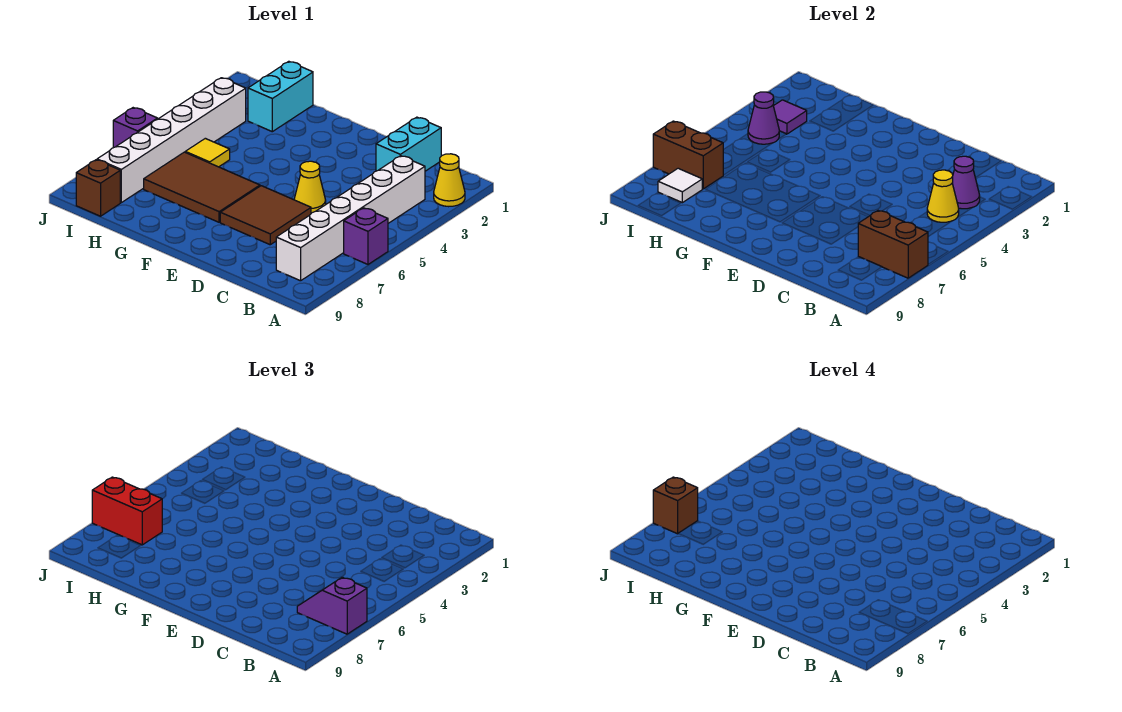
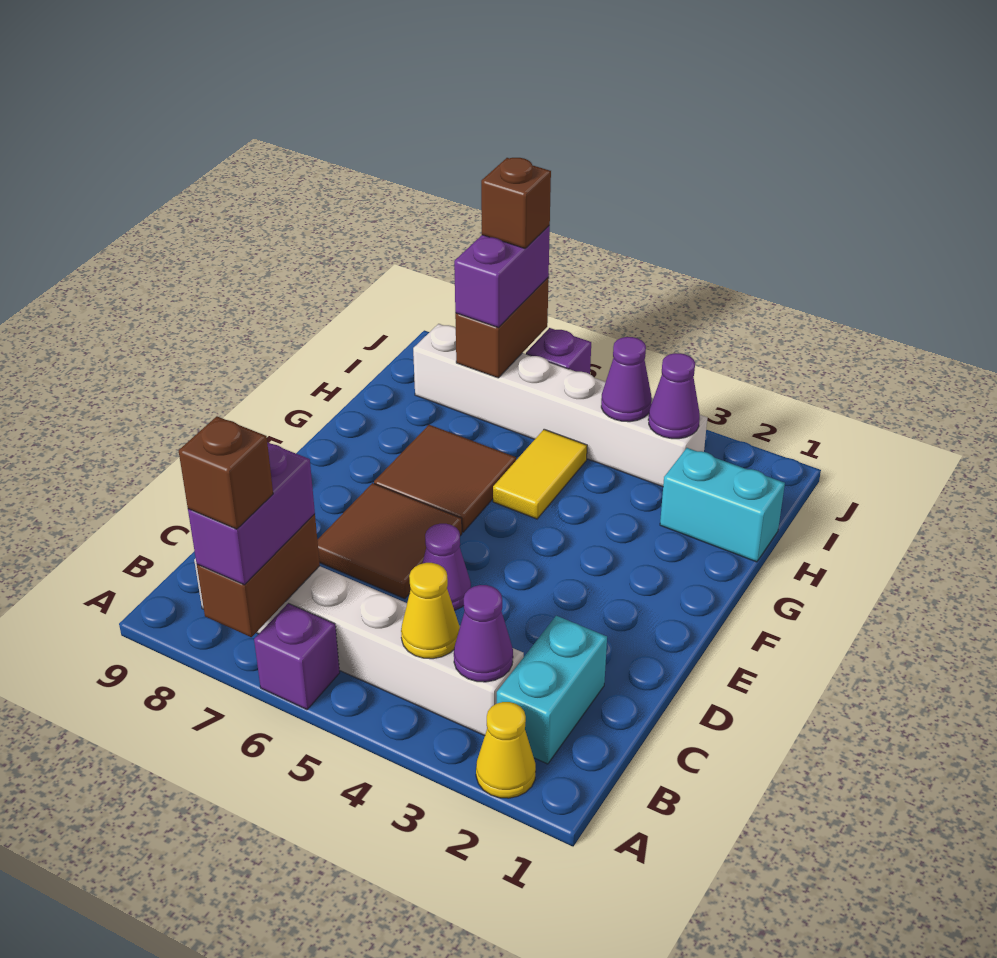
purple 1x2 slope [297,577,367,634] -> purple 1x2 brick [188,442,315,585]
cyan 1x2 brick [376,117,441,171] -> cyan 1x2 brick turned to [497,616,607,764]
yellow 1x1 cone [294,161,326,213] -> purple 1x1 cone [422,524,471,611]
brown 2x3 tile [144,152,260,222] -> brown 2x2 tile [374,425,516,532]
yellow 1x1 tile [185,138,230,167] -> yellow 1x2 tile [493,429,587,519]
purple 1x1 tile [774,100,807,134] -> purple 1x1 cone [648,353,700,439]
red 1x2 brick [92,477,162,545] -> purple 1x2 brick [454,226,550,328]
white 1x1 tile [658,168,702,203] -> none
brown 1x1 brick [76,160,120,216] -> brown 1x1 brick moved to [179,416,273,529]

